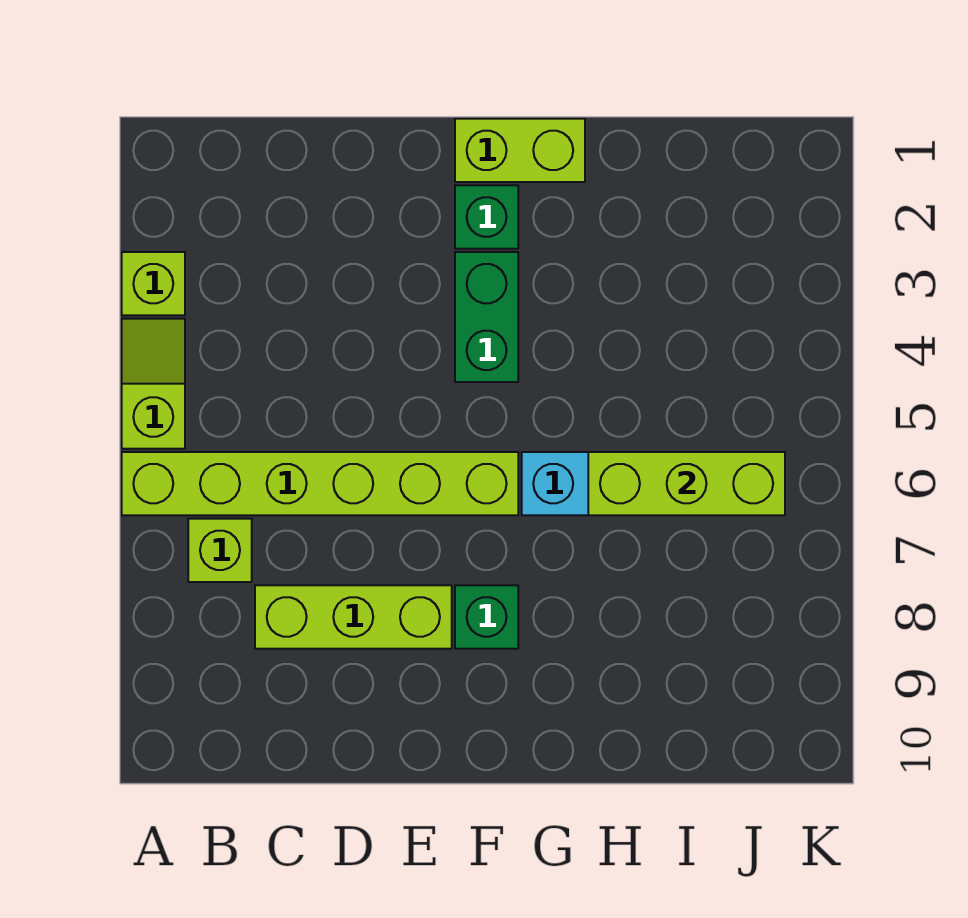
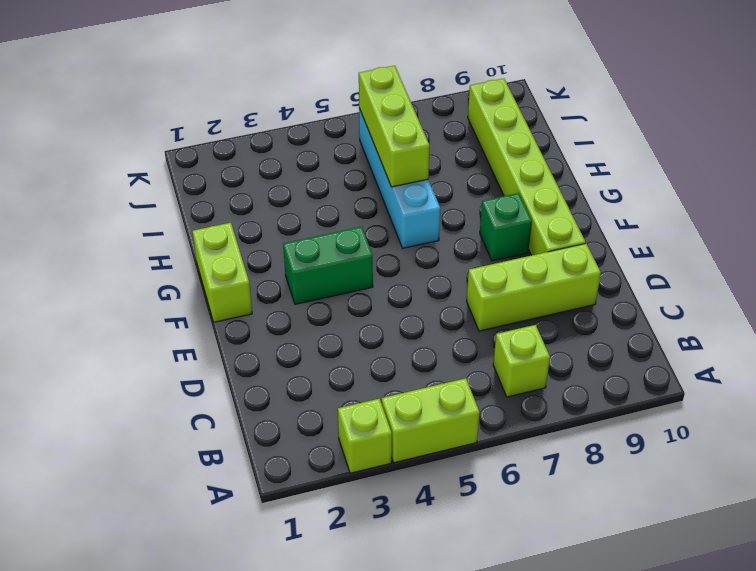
lime 1x2 slope [122,319,185,449] -> lime 1x2 brick [382,378,480,463]
lime 1x6 brick [122,452,518,515] -> lime 1x6 brick moved to [468,78,586,255]
lime 1x3 brick [255,585,452,649] -> lime 1x3 brick turned to [467,243,601,331]
green 1x1 brick [455,185,518,249] -> none

